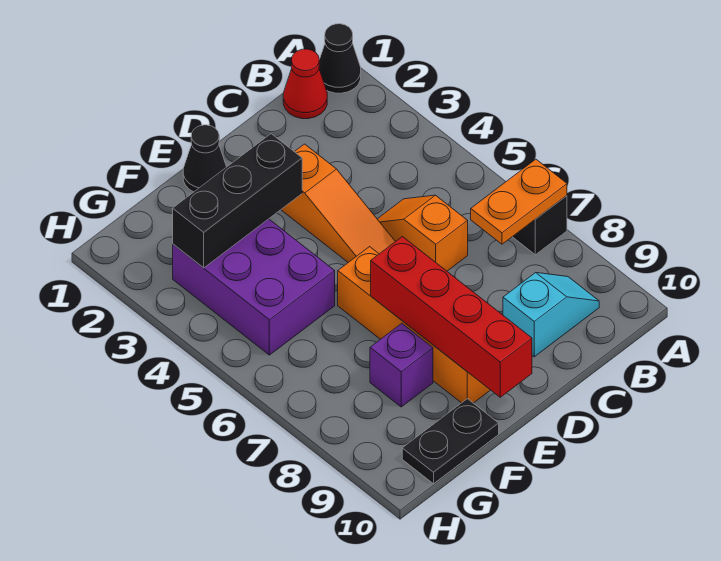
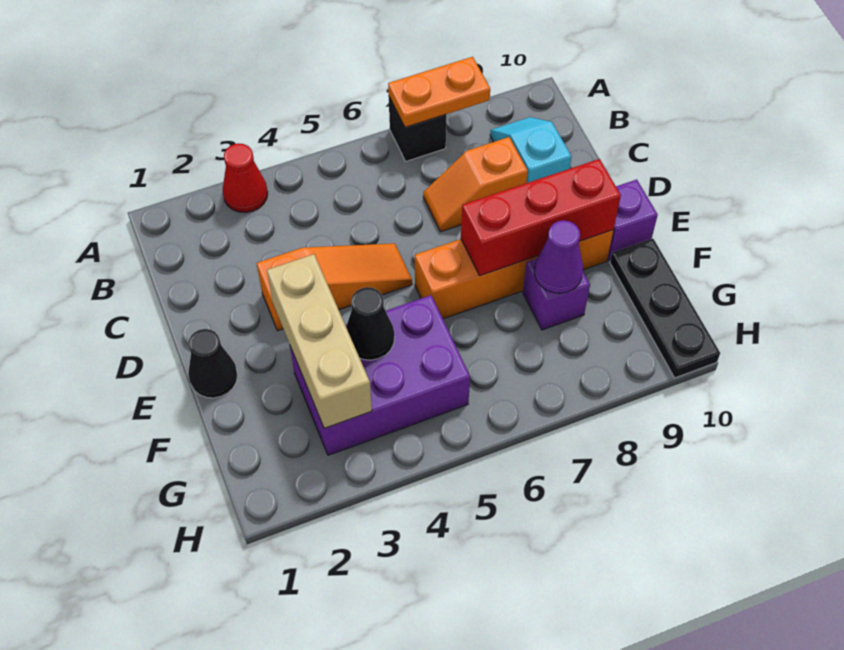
black 1x1 cone [319,24,361,93] -> black 1x1 cone moved to [346,287,394,360]
orange 1x2 plate [471,159,567,244] -> orange 1x2 plate turned to [388,57,490,127]
red 1x1 cone [283,49,327,119] -> red 1x1 cone moved to [223,143,268,213]
orange 1x2 slope [378,195,468,271] -> orange 1x2 slope moved to [423,137,528,232]
black 1x3 brick [173,134,302,268] -> tan 1x3 brick [267,254,372,428]
red 1x4 brick [371,237,532,397] -> red 1x3 brick [461,159,621,276]
none -> purple 1x1 brick [608,179,658,261]
none -> purple 1x1 cone [534,220,583,293]
black 1x2 plate [402,399,499,484] -> black 1x3 plate [610,238,720,378]

